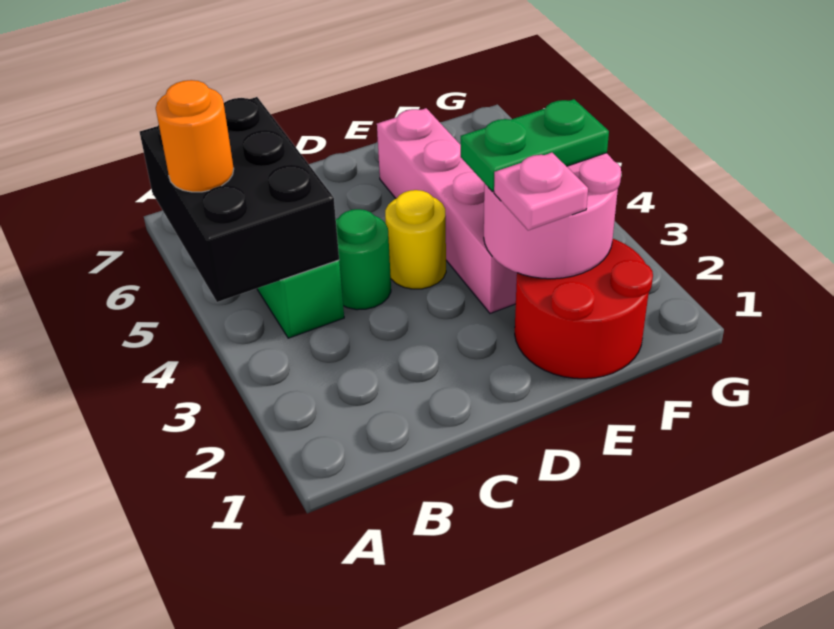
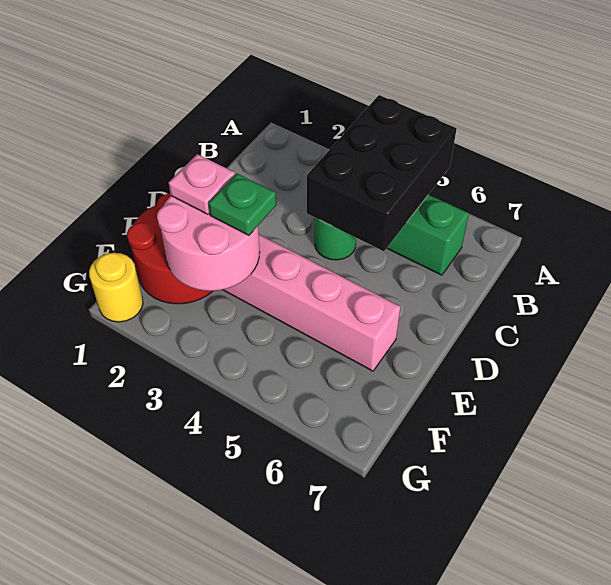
black 2x3 brick [140,97,339,302] -> black 2x3 brick turned to [307,95,457,251]
orange 1x1 round brick [156,80,234,192] -> none
yellow 1x1 round brick [385,190,446,289] -> yellow 1x1 round brick moved to [89,253,143,322]
green 1x2 plate [461,99,609,192] -> green 1x1 plate [209,174,276,235]

